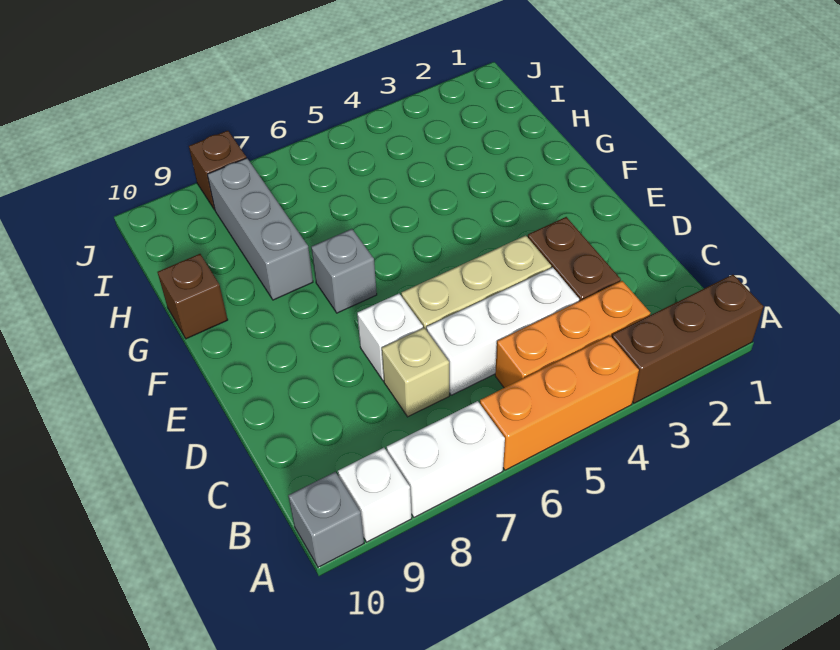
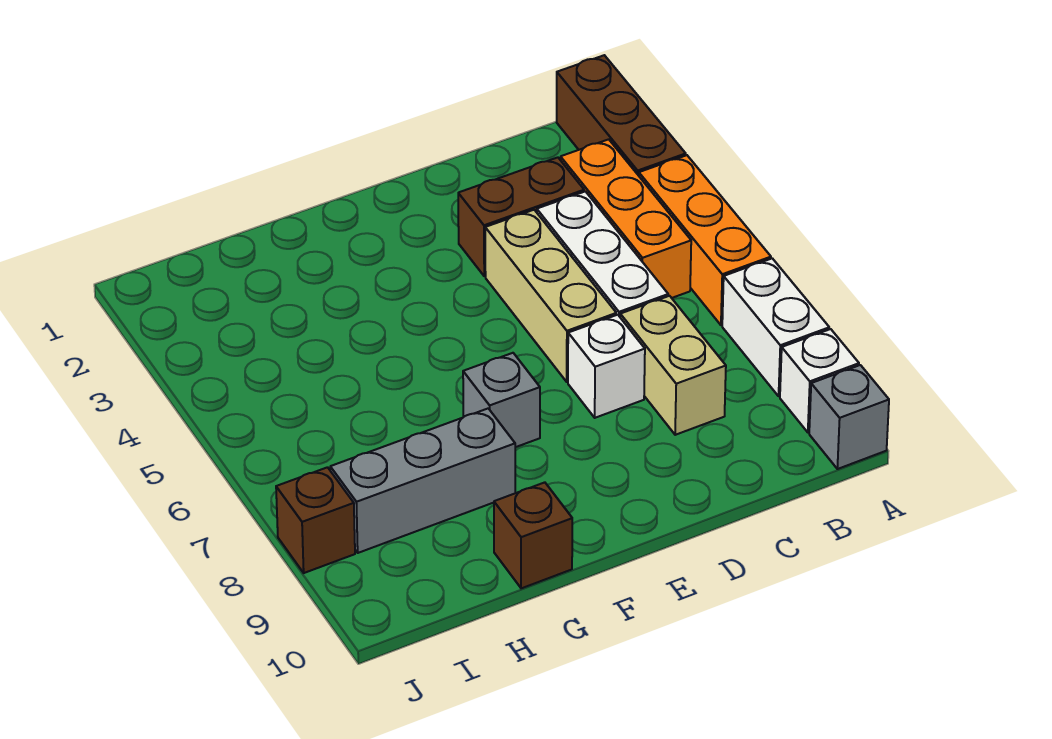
tan 1x1 brick [382,328,449,417] -> tan 1x2 brick [620,296,726,435]

